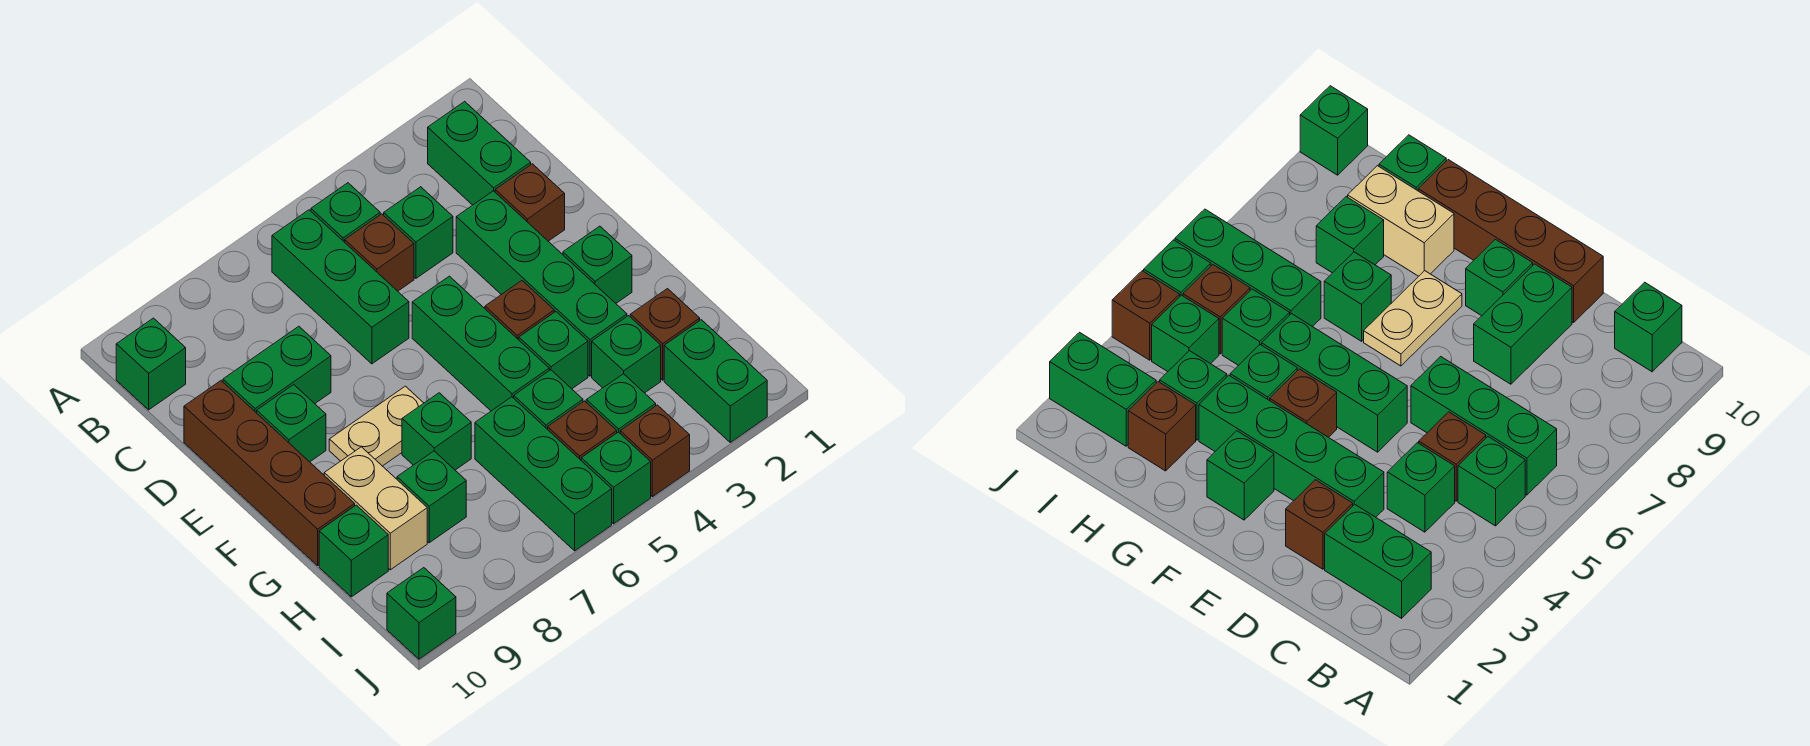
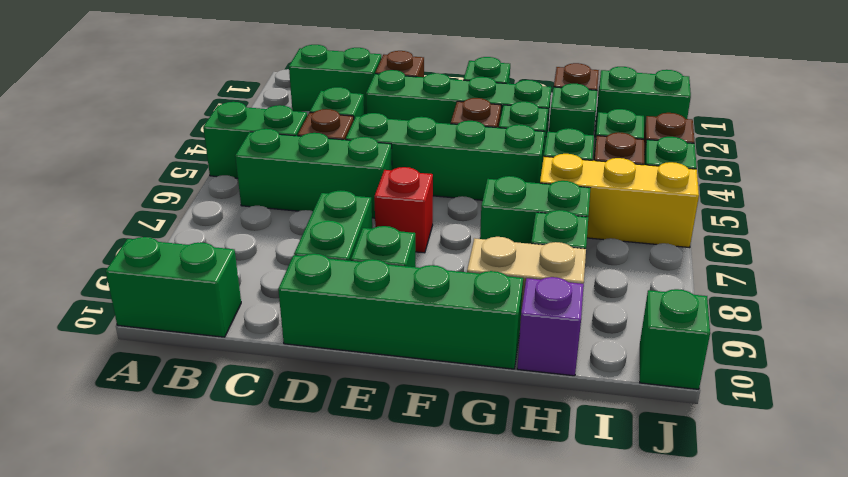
green 1x1 brick [311,183,380,242] -> green 1x2 brick [203,102,307,178]
green 1x1 brick [116,318,186,410] -> green 1x2 brick [106,237,241,337]
brown 1x4 brick [184,381,355,566] -> green 1x4 brick [278,254,523,369]
green 1x3 brick [412,276,549,411] -> green 1x4 brick [346,113,545,200]
none -> red 1x1 brick [374,167,433,253]
tan 1x2 plate [329,386,424,466] -> none
green 1x1 brick [402,393,471,470] -> green 1x2 brick [480,176,590,244]
green 1x3 brick [475,397,612,551] -> yellow 1x3 brick [540,154,699,248]
green 1x1 brick [319,505,388,597] -> purple 1x1 brick [517,277,584,376]

